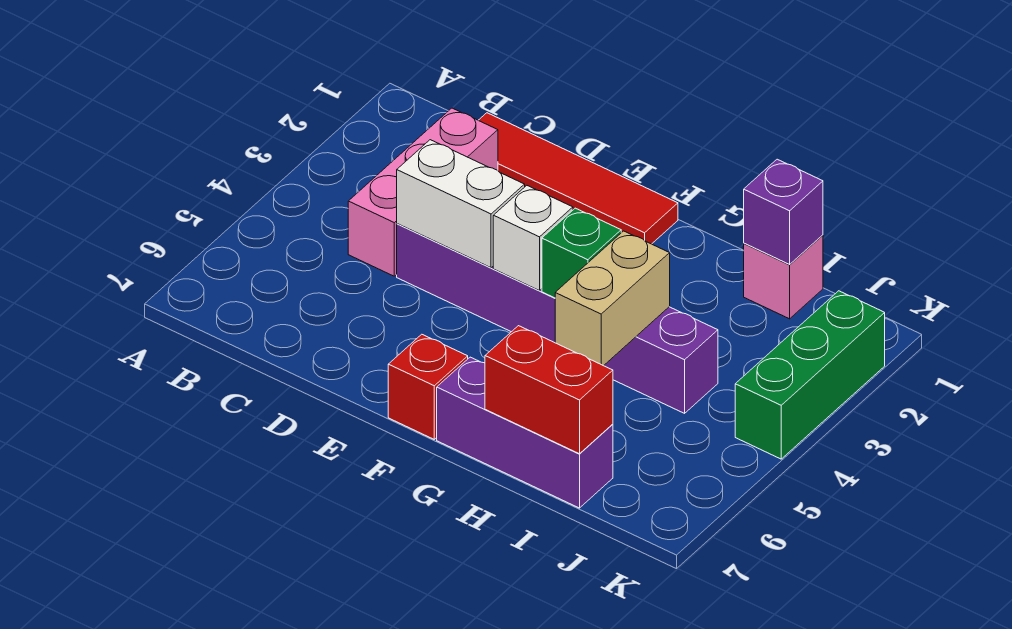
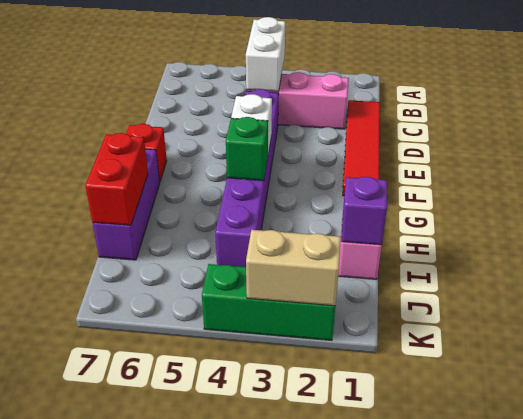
white 1x2 brick [397,140,525,268] -> white 1x2 brick moved to [246,17,285,92]
tan 1x2 brick [555,231,670,366] -> tan 1x2 brick moved to [246,230,341,306]

